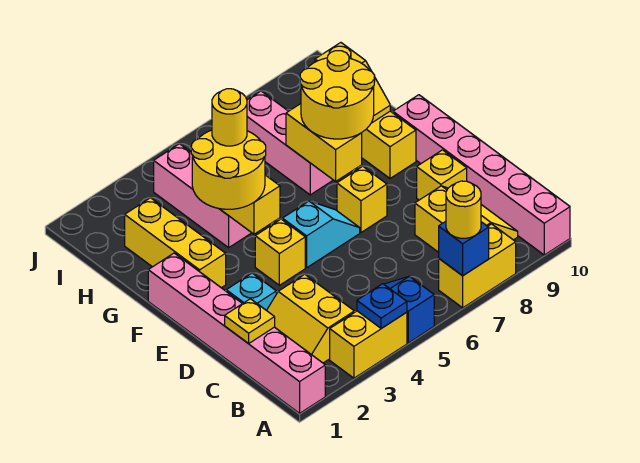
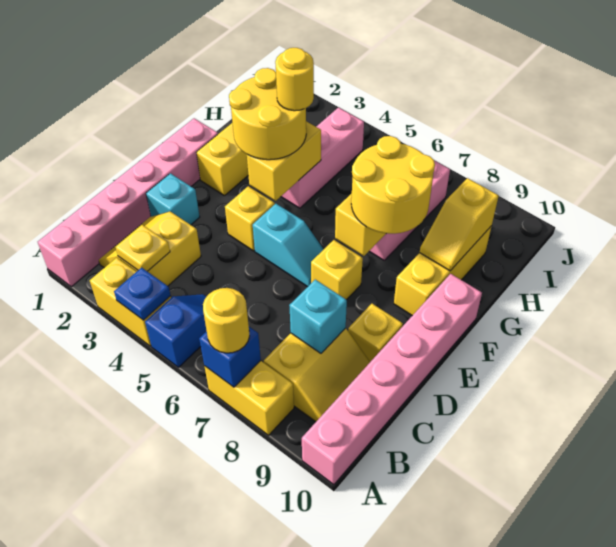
yellow 1x1 plate [225,299,275,344] -> yellow 1x1 plate moved to [116,225,170,271]
none -> cyan 1x1 brick [289,280,347,353]

